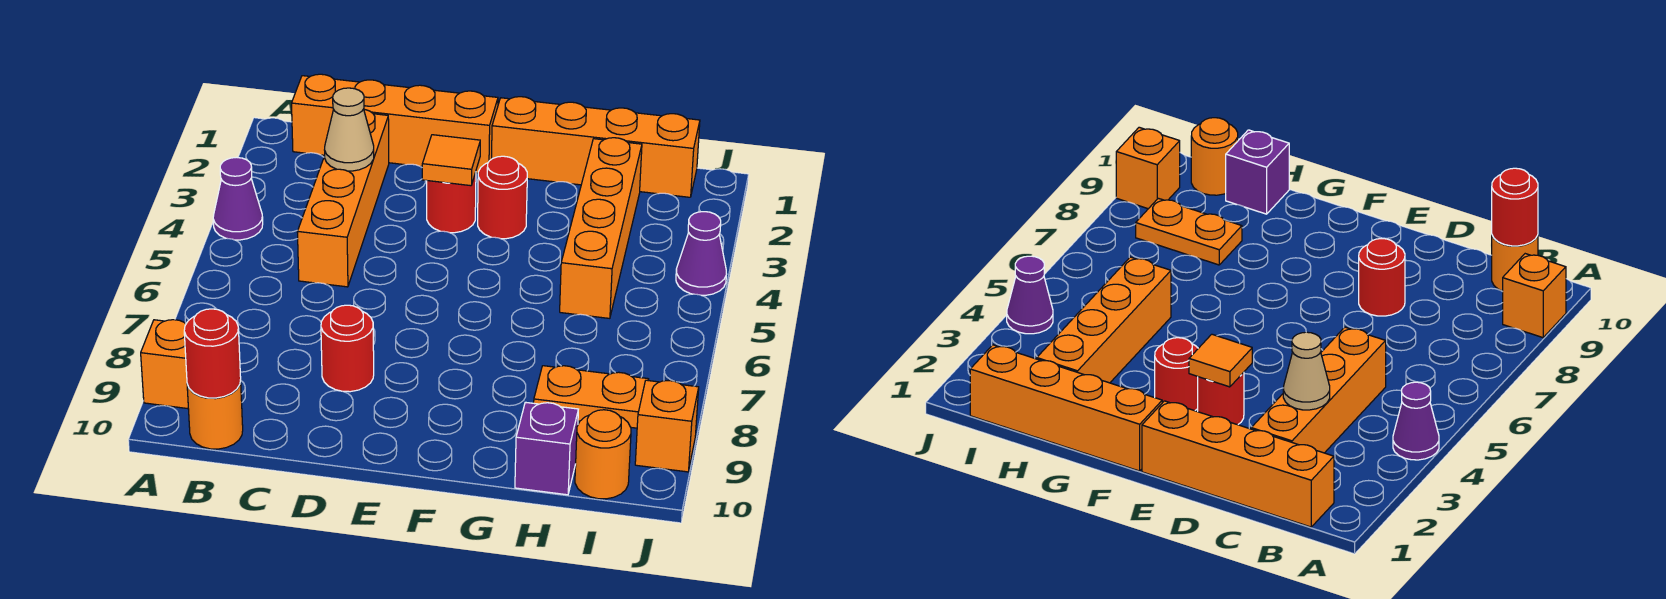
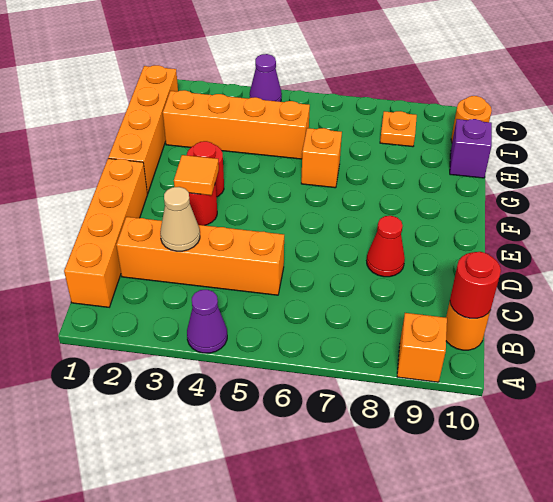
red 1x1 round brick [321,305,374,392] -> red 1x1 cone [367,216,405,277]
orange 1x2 plate [534,366,649,428] -> orange 1x1 plate [380,111,417,147]
orange 1x1 brick [635,380,699,472] -> orange 1x1 brick moved to [301,128,342,188]

